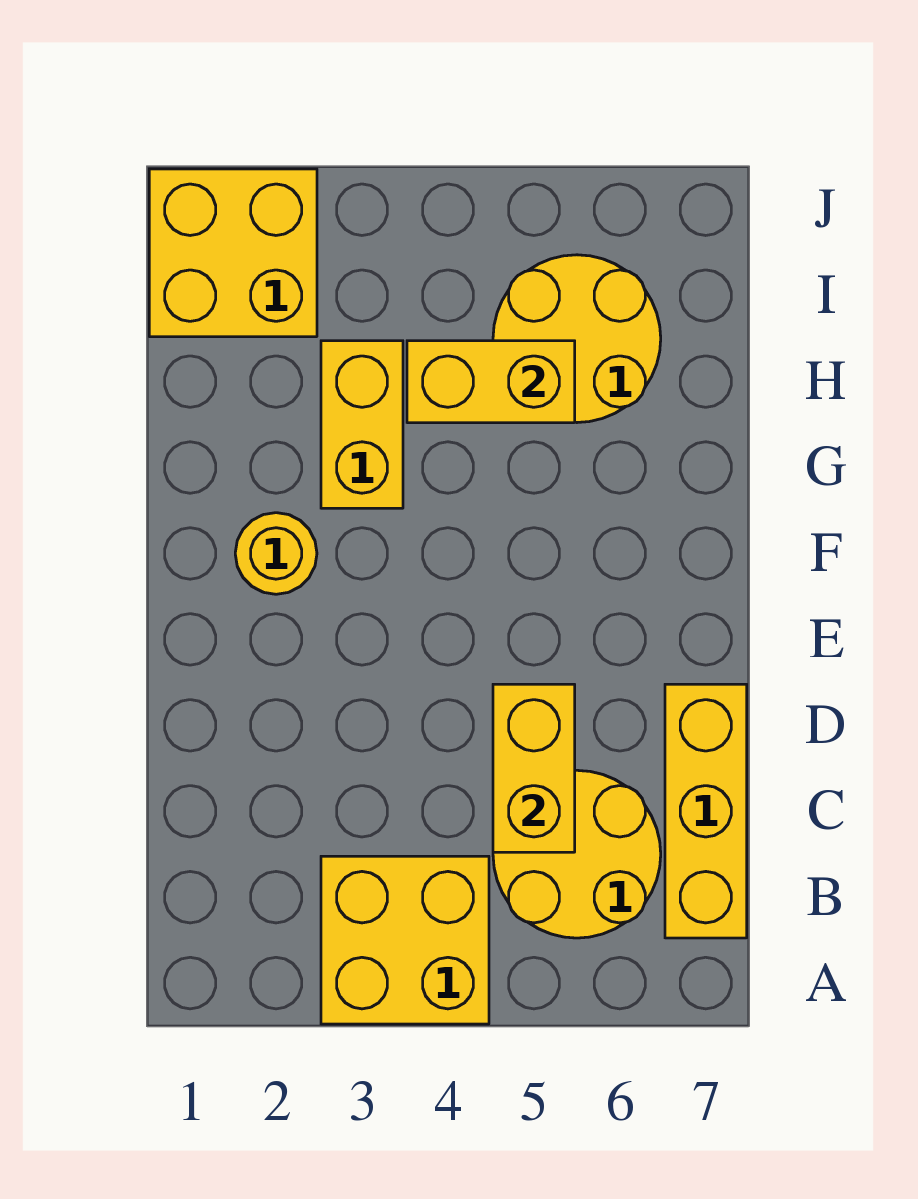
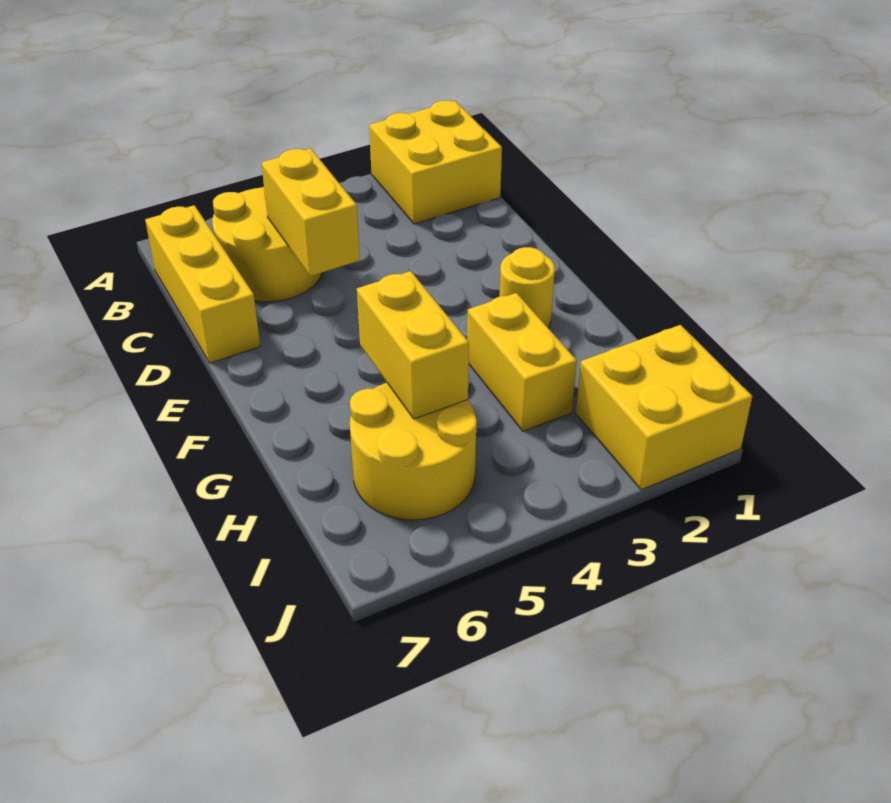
yellow 2x2 brick [321,856,489,1024] -> yellow 2x2 brick moved to [369,101,502,224]
yellow 1x2 brick [407,341,575,423] -> yellow 1x2 brick turned to [357,271,469,419]

